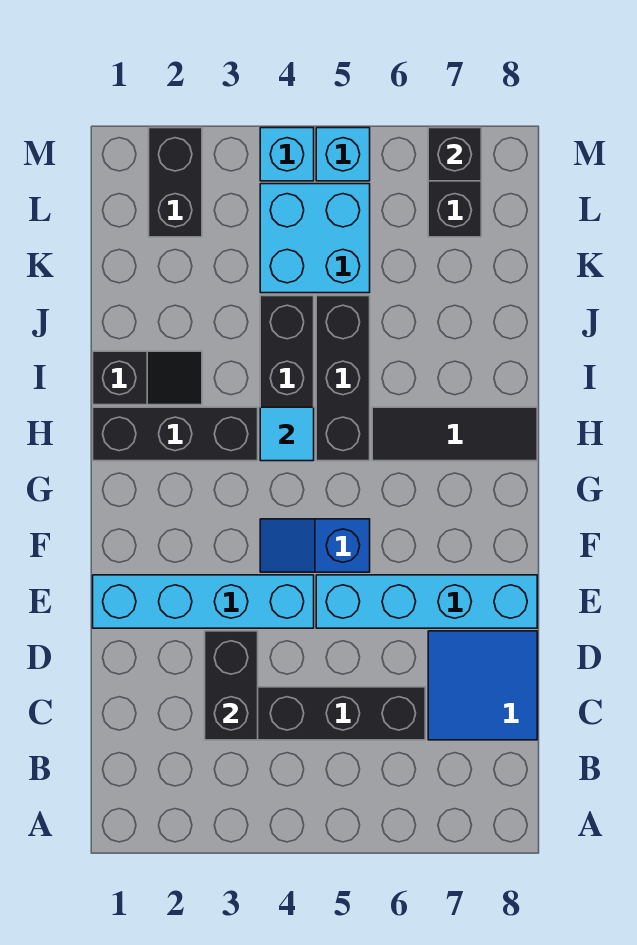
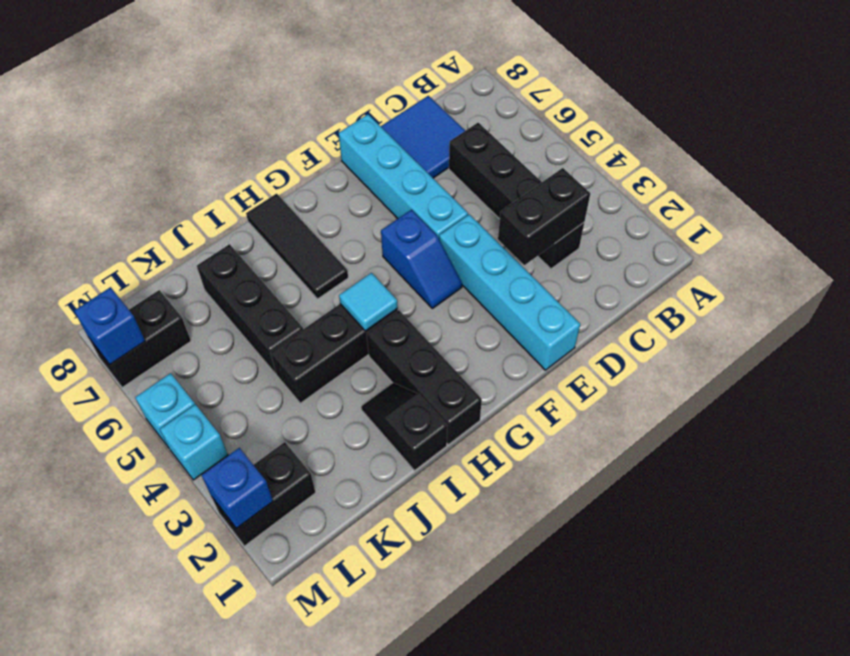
black 1x3 brick [316,296,370,461] -> black 1x3 brick turned to [197,244,303,374]
cyan 2x2 brick [260,184,370,293] -> none
none -> blue 1x1 brick [202,448,273,528]
black 1x1 brick [428,128,481,181] -> blue 1x1 brick [74,287,145,364]

